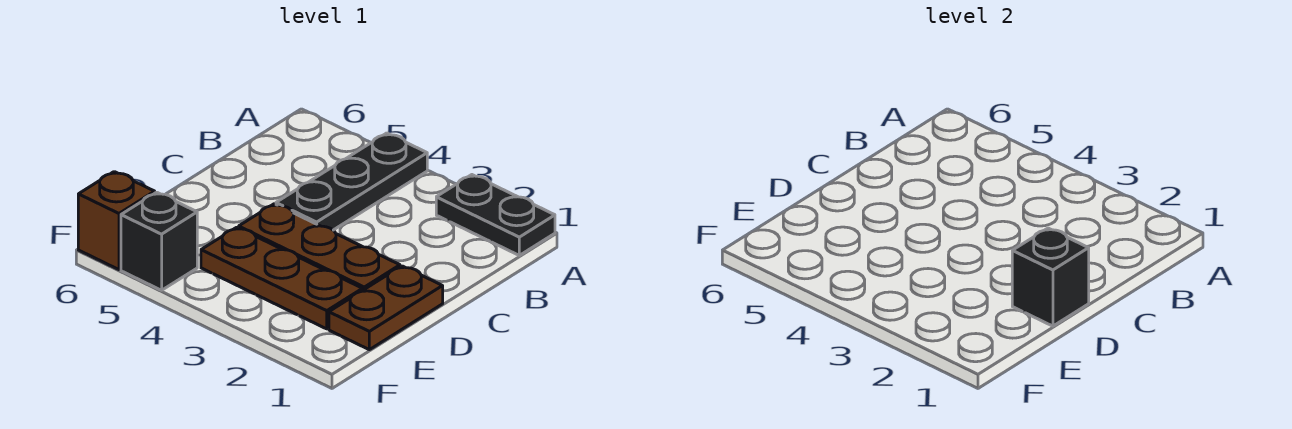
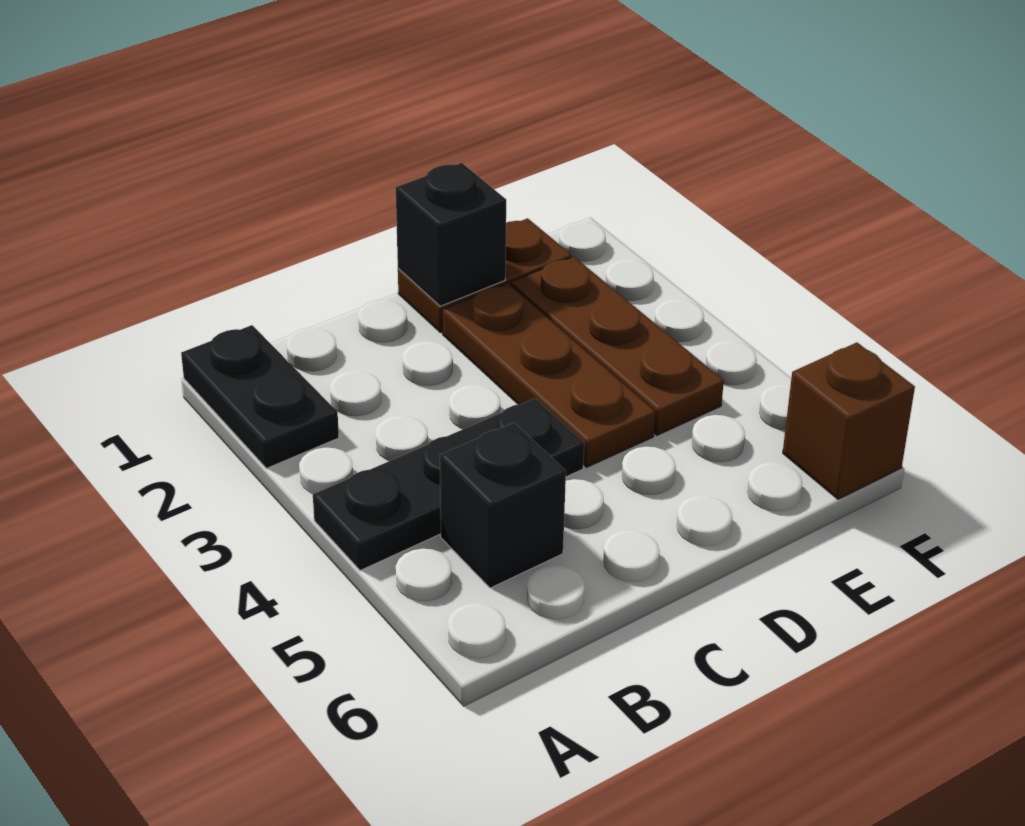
black 1x1 brick [121,192,197,290] -> black 1x1 brick moved to [440,423,566,588]

